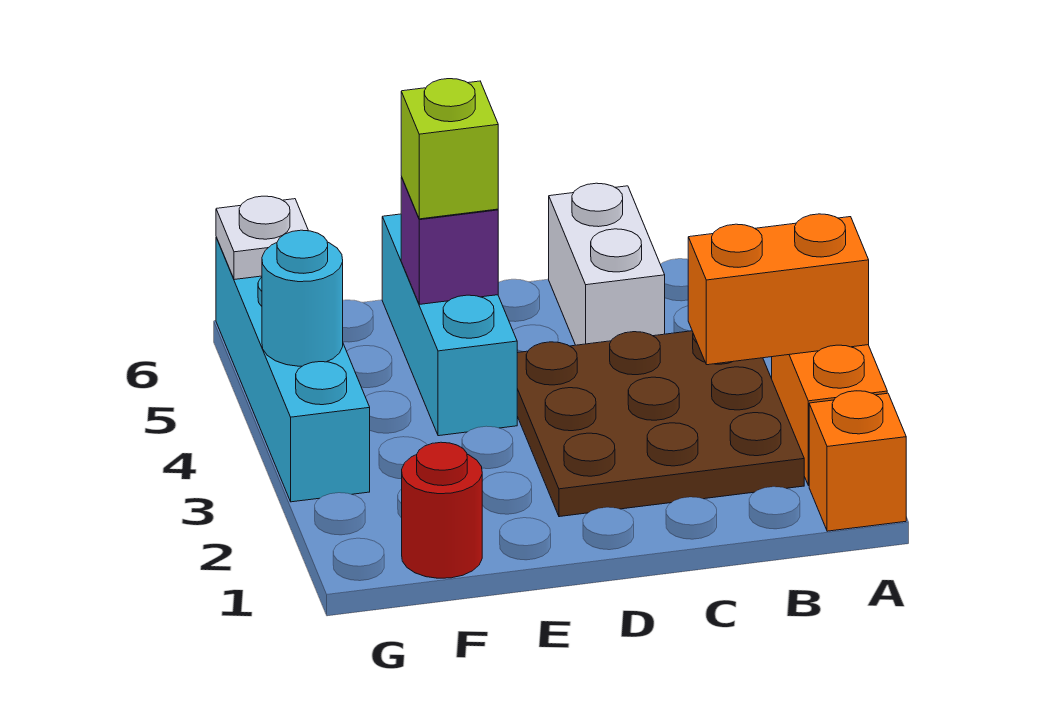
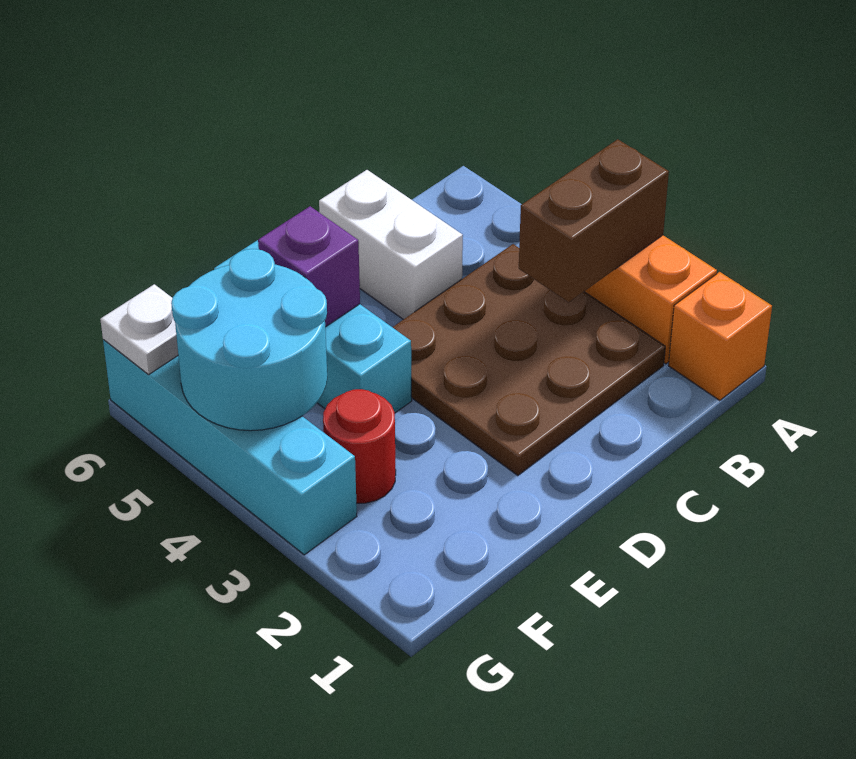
orange 1x2 brick [688,214,869,365] -> brown 1x2 brick [519,139,669,302]
lime 1x1 brick [401,79,498,219] -> none
red 1x1 round brick [402,442,482,578] -> red 1x1 round brick moved to [323,389,396,503]
cyan 1x1 round brick [262,230,343,366] -> cyan 2x2 round brick [171,249,327,431]

